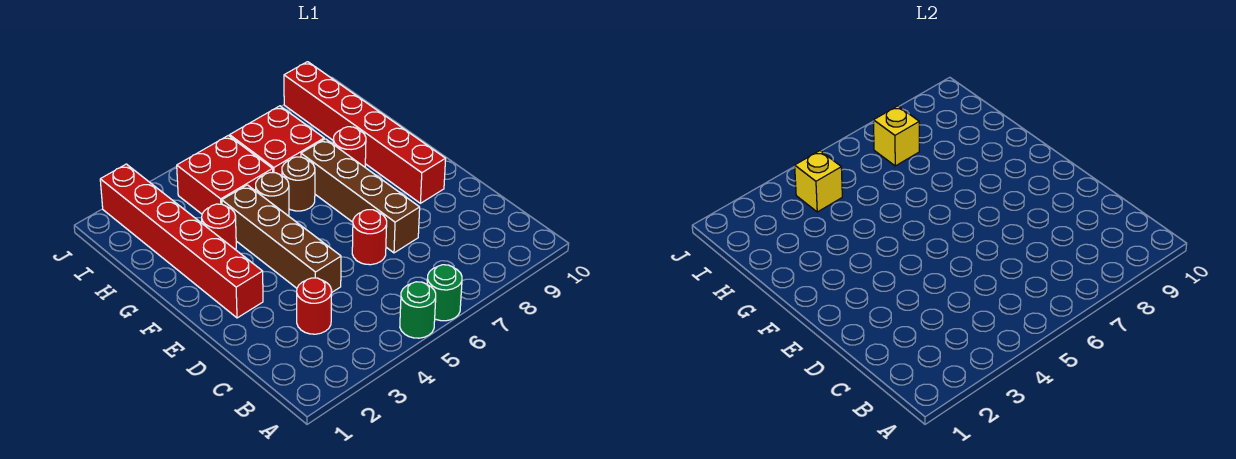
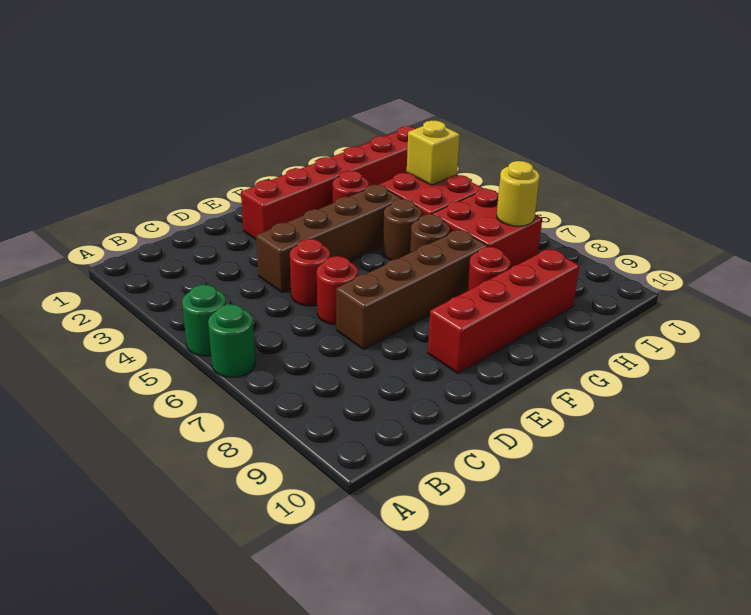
red 1x1 round brick [297,278,332,334] -> red 1x1 round brick moved to [290,239,330,306]
red 1x6 brick [284,62,446,203] -> red 1x4 brick [428,249,579,373]
yellow 1x1 brick [874,106,919,166] -> yellow 1x1 round brick [497,161,540,226]

